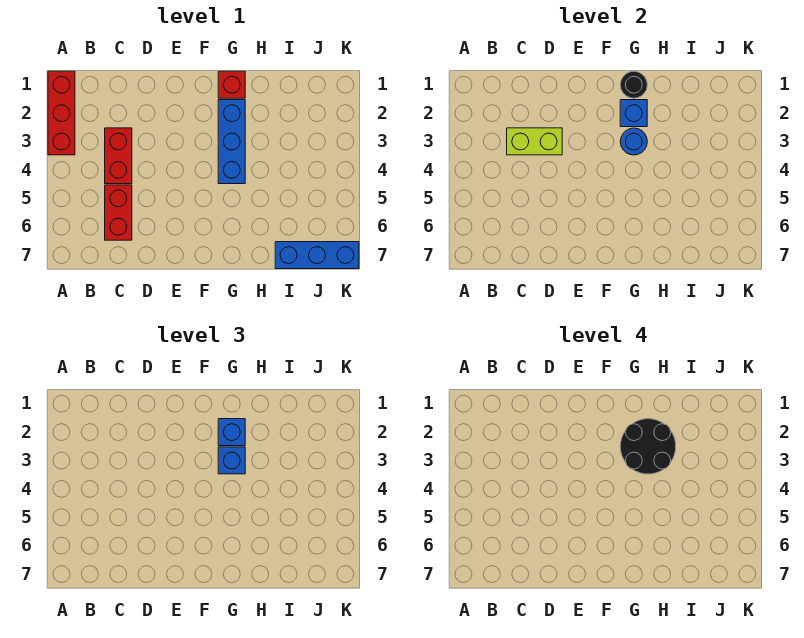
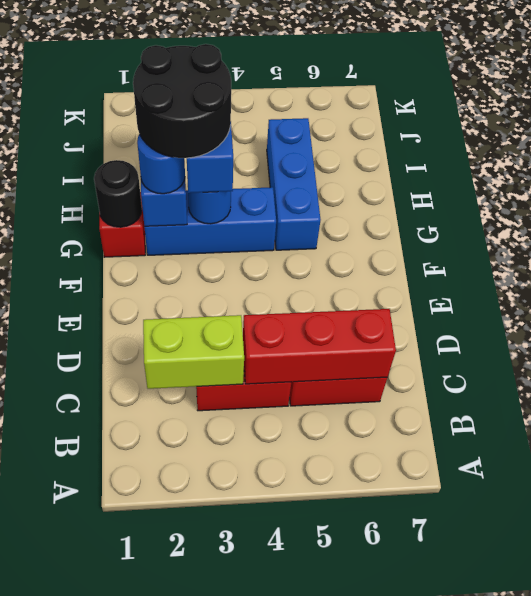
red 1x3 brick [48,71,75,155] -> red 1x3 brick moved to [243,309,396,384]
lime 1x2 brick [507,128,562,155] -> lime 1x2 brick turned to [143,315,244,389]
blue 1x1 brick [218,419,245,446] -> blue 1x1 round brick [137,134,185,194]
blue 1x3 brick [275,242,359,269] -> blue 1x3 brick moved to [267,118,321,250]

